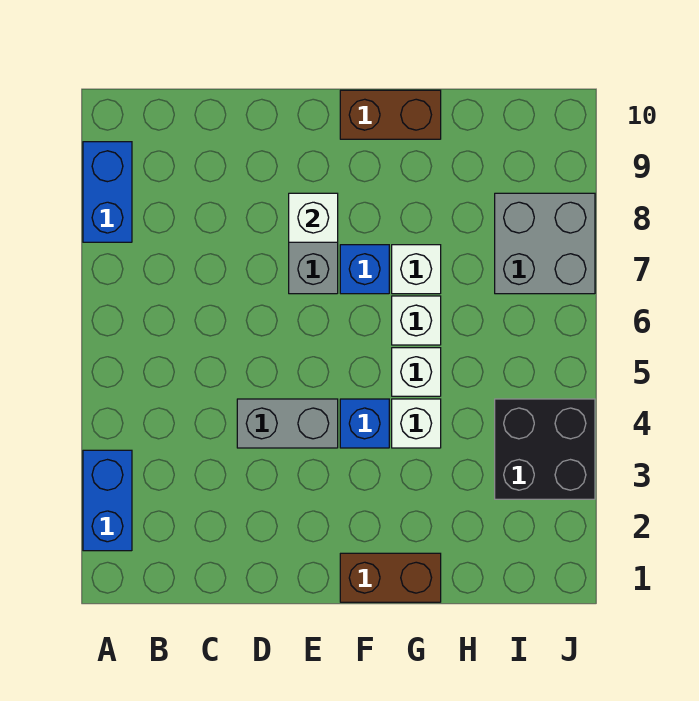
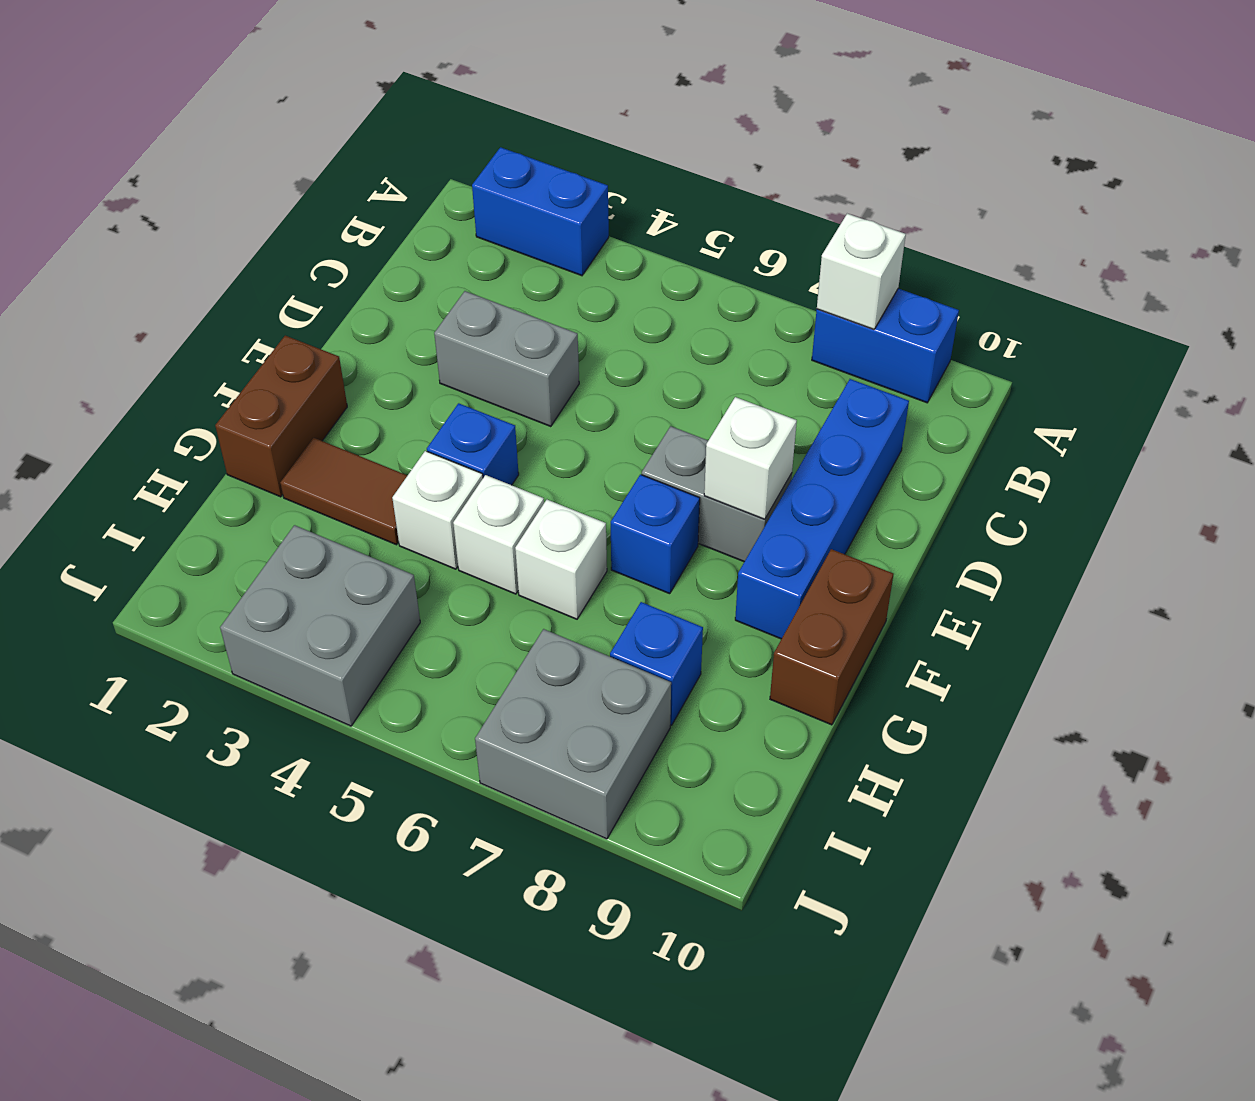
none -> blue 1x4 brick [735,379,909,639]
grey 1x2 brick [237,399,338,448] -> grey 1x2 brick turned to [434,291,579,427]
none -> brown 1x2 tile [280,438,408,545]
white 1x1 brick [392,245,441,294] -> white 1x1 brick moved to [817,214,906,329]
none -> blue 1x1 brick [610,602,703,725]
black 2x2 brick [495,399,595,499] -> grey 2x2 brick [220,525,420,726]

